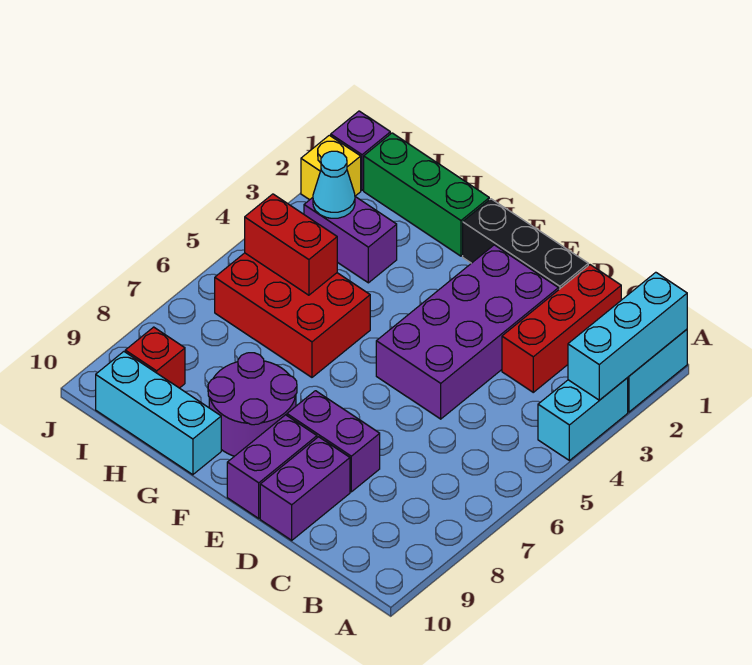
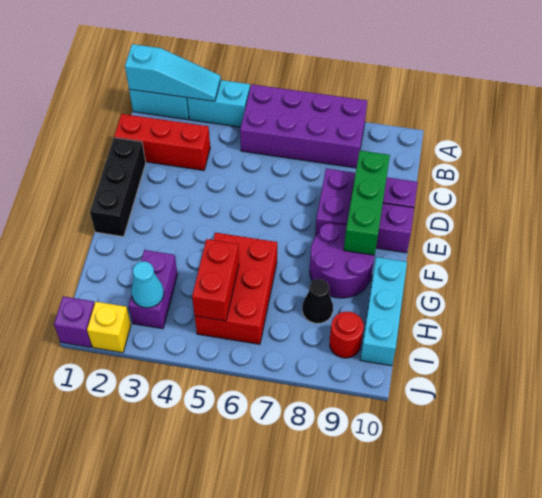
cyan 1x3 brick [568,272,687,400] -> cyan 1x3 slope [125,44,221,101]
purple 2x4 brick [376,245,559,419] -> purple 2x4 brick moved to [240,84,367,168]
green 1x3 brick [364,133,489,256] -> green 1x3 brick moved to [344,150,390,255]
none -> black 1x1 cone [302,279,333,323]
red 1x1 brick [125,327,185,388] -> red 1x1 round brick [330,312,364,358]

